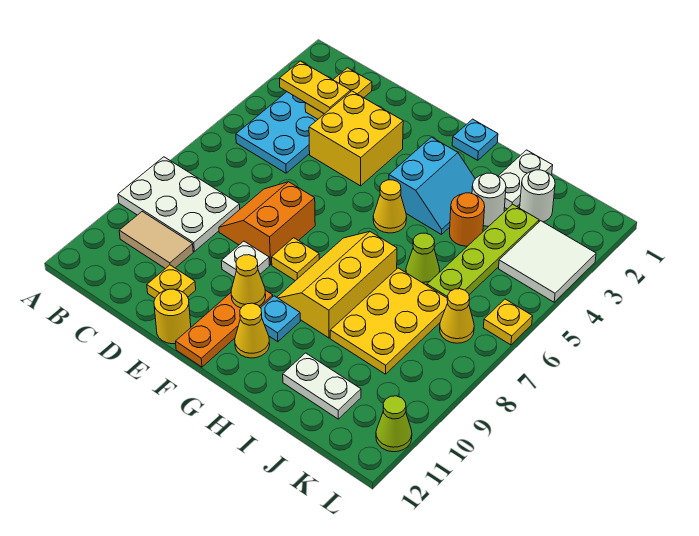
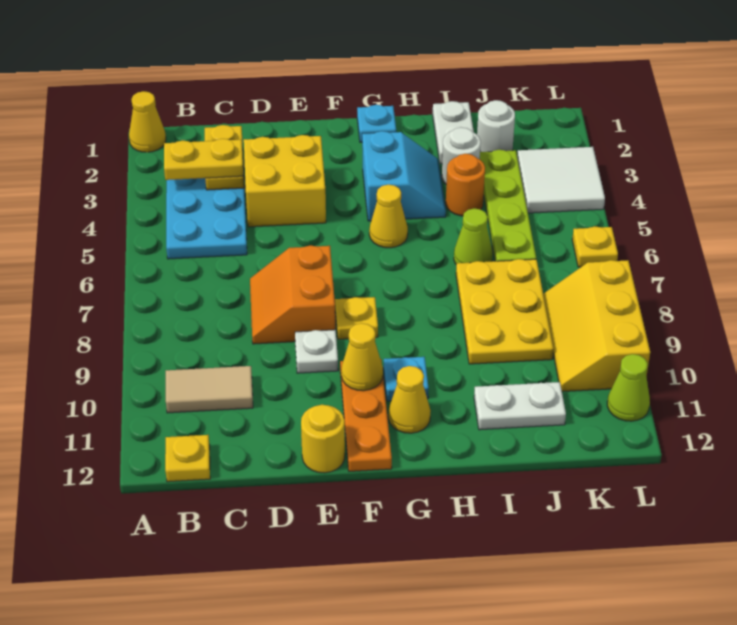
white 2x3 plate [118,157,240,251] -> none
yellow 1x1 plate [147,265,196,298] -> yellow 1x1 plate moved to [165,435,210,482]
yellow 2x3 slope [277,232,397,338] -> yellow 2x3 slope moved to [544,260,650,392]
yellow 1x1 cone [440,289,474,343] -> yellow 1x1 cone moved to [129,91,166,152]

